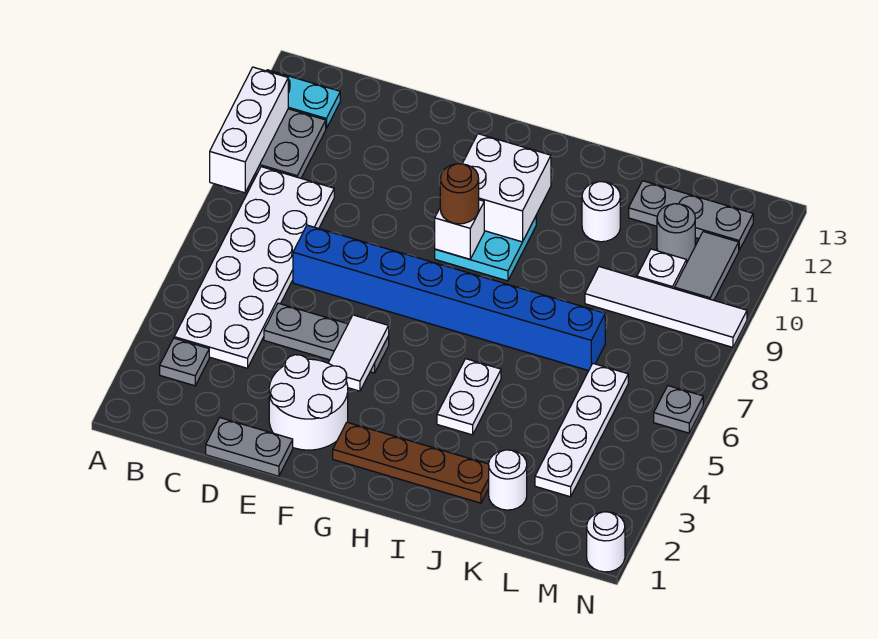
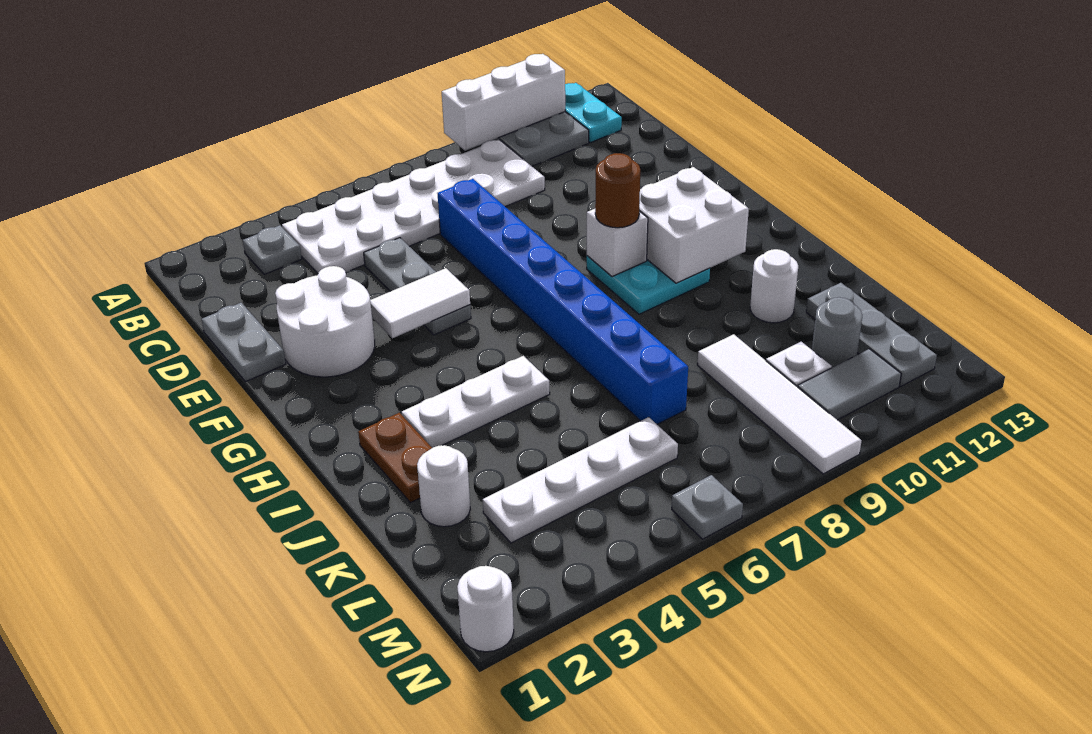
brown 1x4 plate [333,422,489,503] -> brown 1x2 plate [358,413,432,503]
white 1x2 plate [437,359,501,435] -> white 1x3 plate [402,356,550,448]

